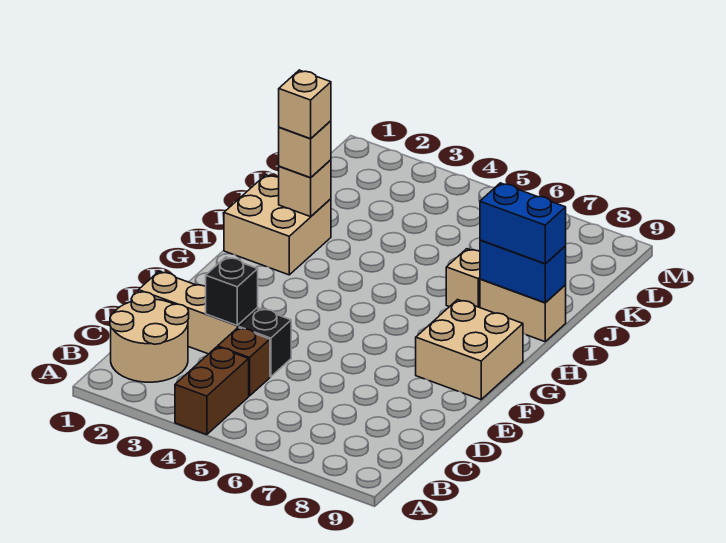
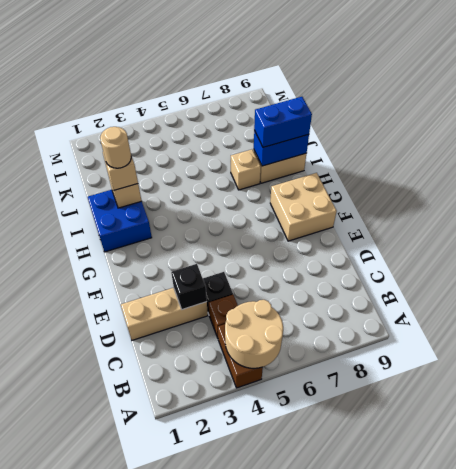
tan 2x2 round brick [110,292,189,382] -> tan 2x2 round brick moved to [225,300,283,368]
tan 2x2 brick [224,175,331,275] -> blue 2x2 brick [88,190,152,252]
tan 1x1 brick [279,70,331,139] -> tan 1x1 round brick [100,127,131,168]

